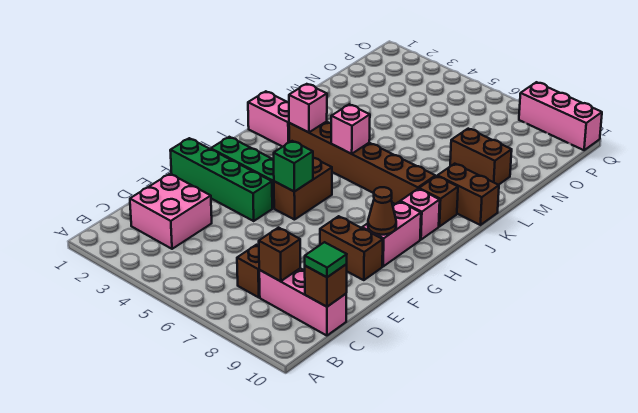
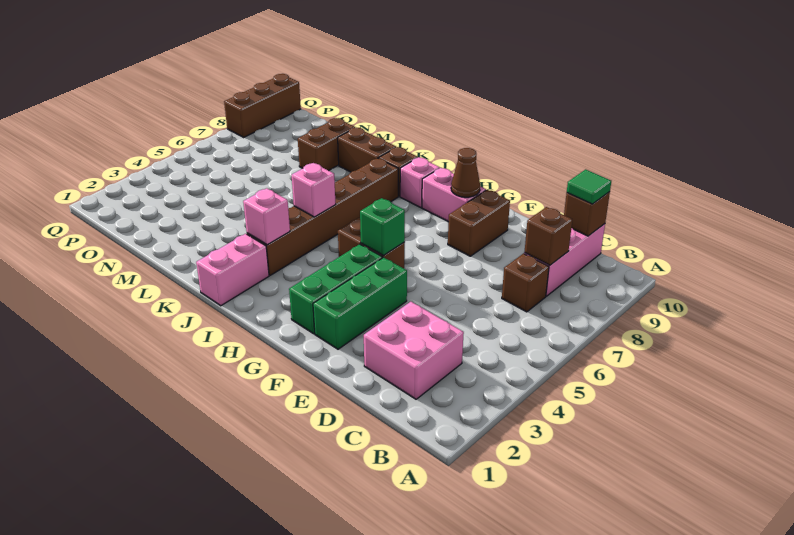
green 1x4 brick [170,138,272,221] -> green 1x3 brick [313,257,407,349]
brown 1x2 brick [438,164,499,225] -> brown 1x2 brick turned to [338,128,396,172]
pink 1x3 brick [519,82,602,150] -> brown 1x3 brick [224,74,301,137]

